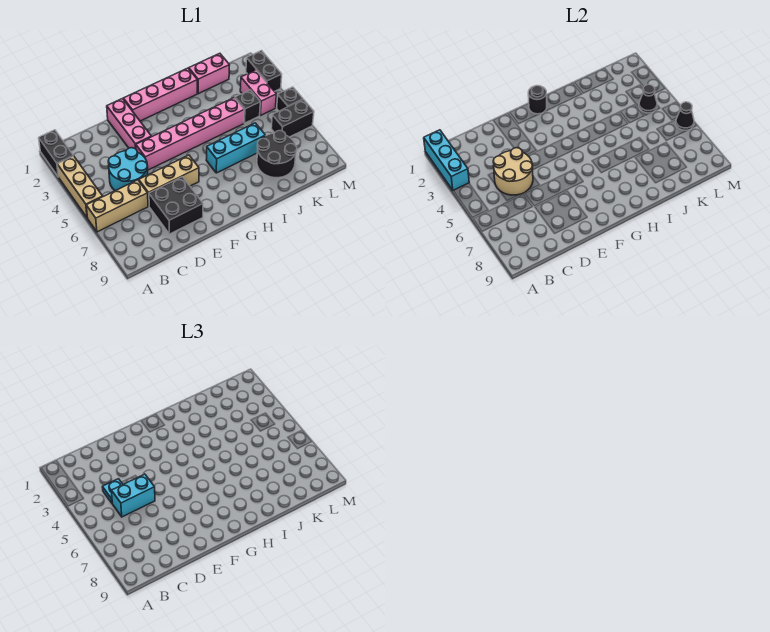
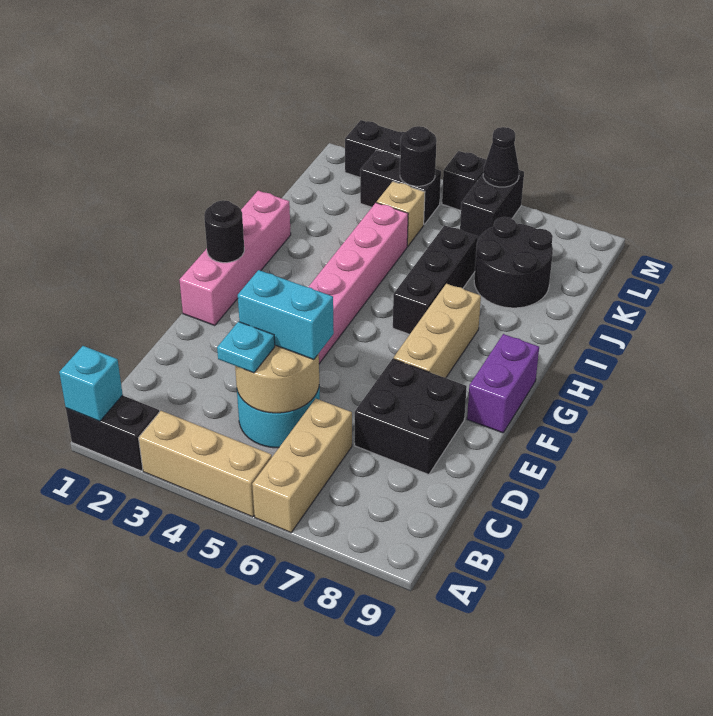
cyan 1x3 brick [424,130,469,190] -> cyan 1x1 brick [59,346,123,421]
cyan 1x2 brick [111,474,155,517] -> cyan 1x2 brick turned to [238,270,334,360]
tan 1x3 brick [139,155,199,206] -> tan 1x3 brick moved to [393,284,481,378]
pink 1x3 brick [107,99,151,149] -> none
none -> purple 1x2 brick [467,334,539,433]
cyan 1x3 brick [206,123,265,173] -> black 1x3 brick [393,225,478,334]
pink 1x2 brick [189,53,229,94] -> none
black 1x1 brick [235,90,260,123] -> tan 1x1 brick [377,181,425,246]
pink 1x2 brick [240,70,276,116] -> black 1x2 brick [360,150,441,224]
black 1x1 cone [639,85,657,113] -> black 1x1 round brick [400,126,437,186]

